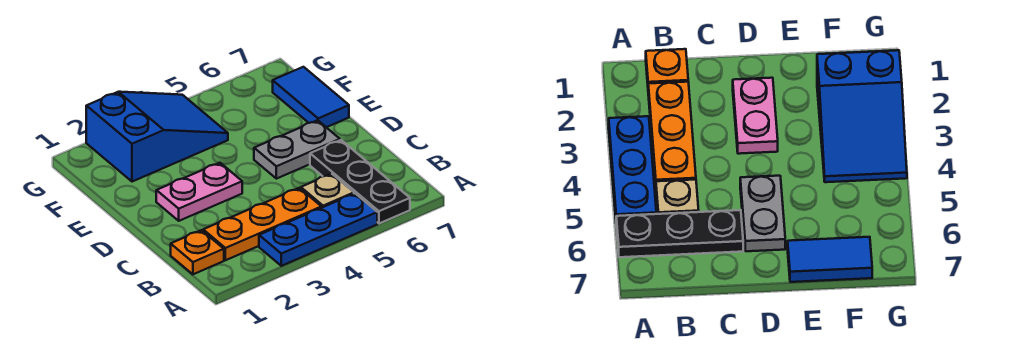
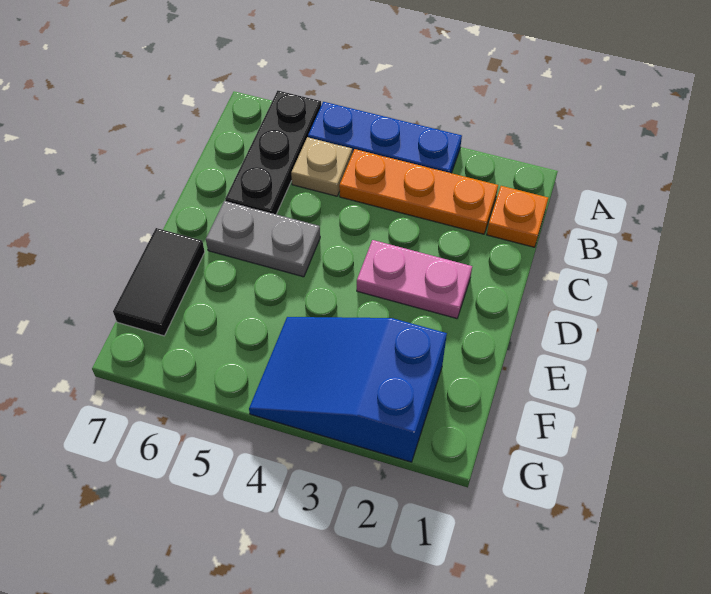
blue 1x2 tile [273,67,349,127] -> black 1x2 tile [113,228,205,336]

